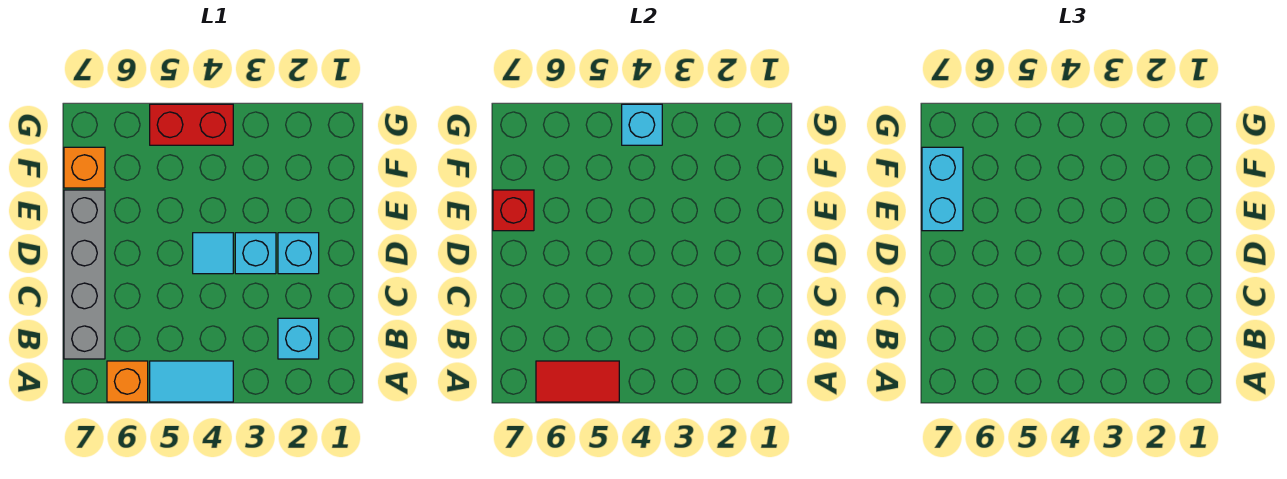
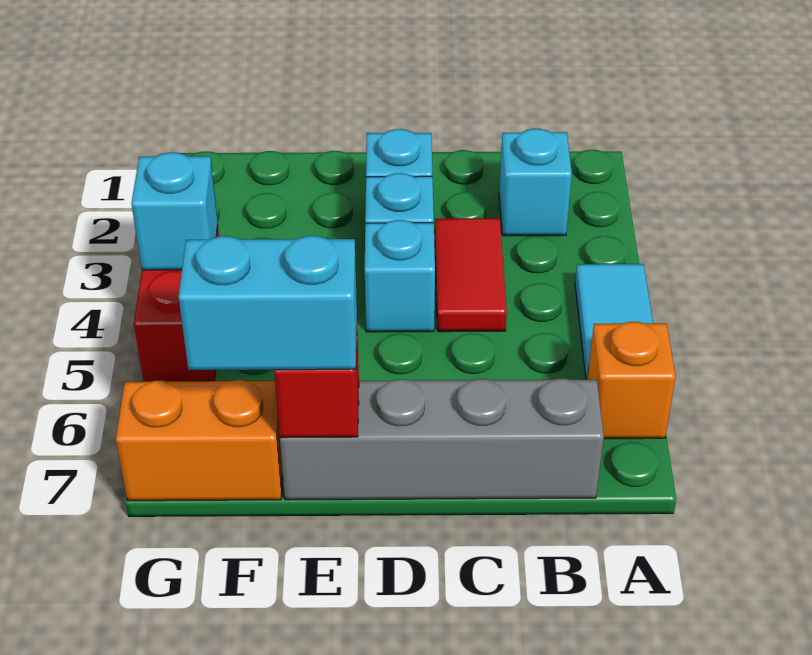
red 1x2 tile [536,361,619,402] -> red 1x2 tile moved to [435,218,507,332]
cyan 1x1 tile [193,233,233,274] -> cyan 1x1 brick [365,220,435,332]
orange 1x1 brick [64,147,105,188] -> orange 1x2 brick [116,380,283,501]

